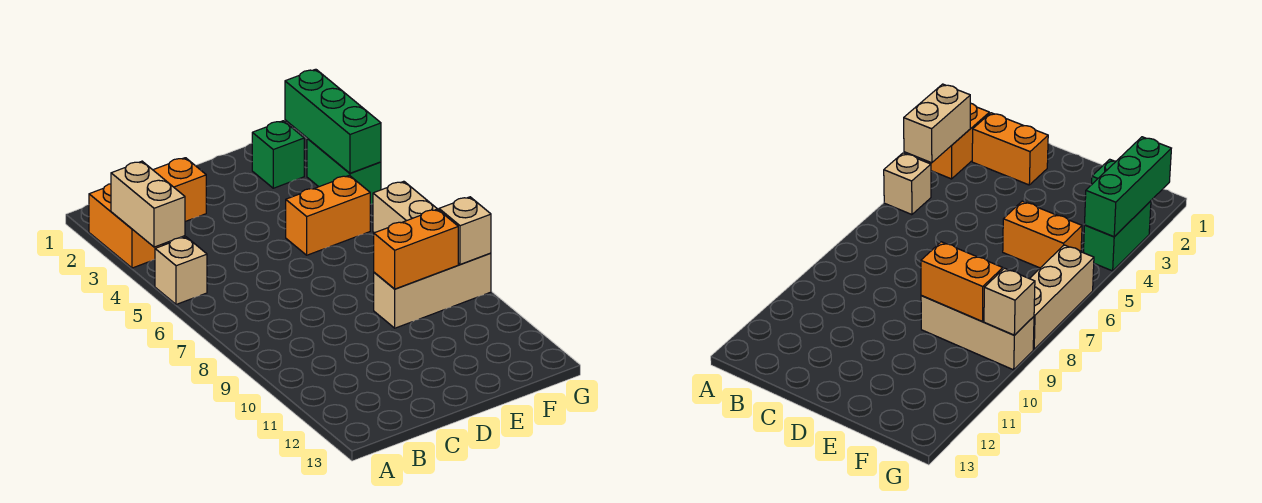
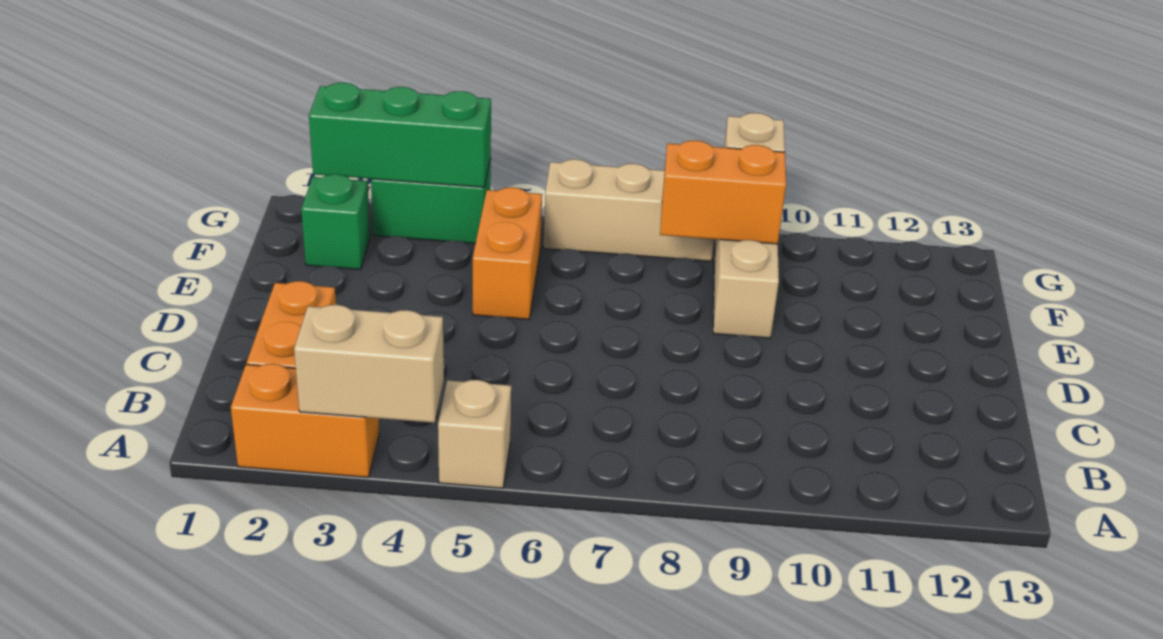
orange 1x2 brick [374,209,458,289] -> orange 1x2 brick turned to [660,140,786,244]

